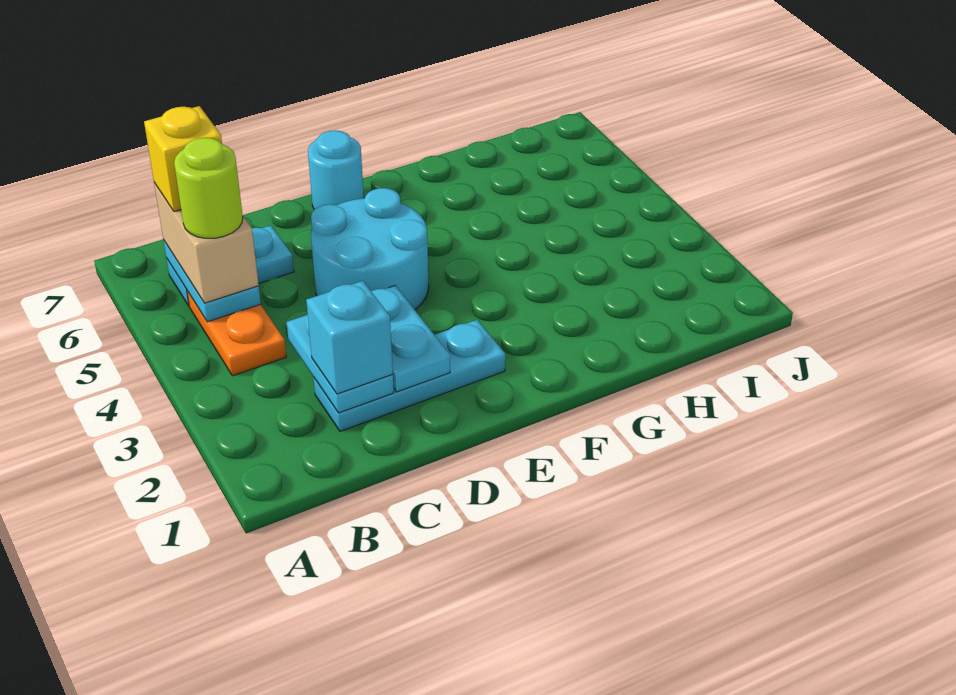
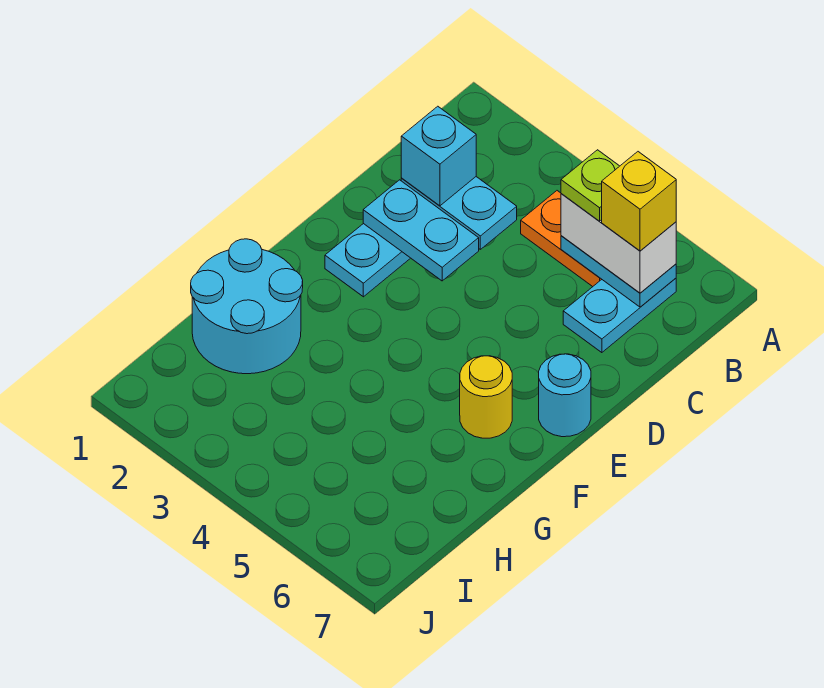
tan 1x2 brick [154,183,259,303] -> white 1x2 brick [561,194,676,293]
lime 1x1 round brick [174,137,243,238] -> lime 1x1 plate [561,150,619,221]
cyan 2x2 round brick [311,188,429,310] -> cyan 2x2 round brick moved to [191,239,303,374]
none -> yellow 1x1 round brick [460,356,512,438]

